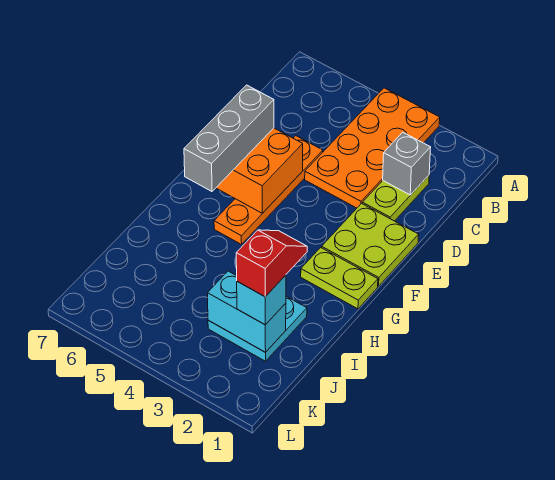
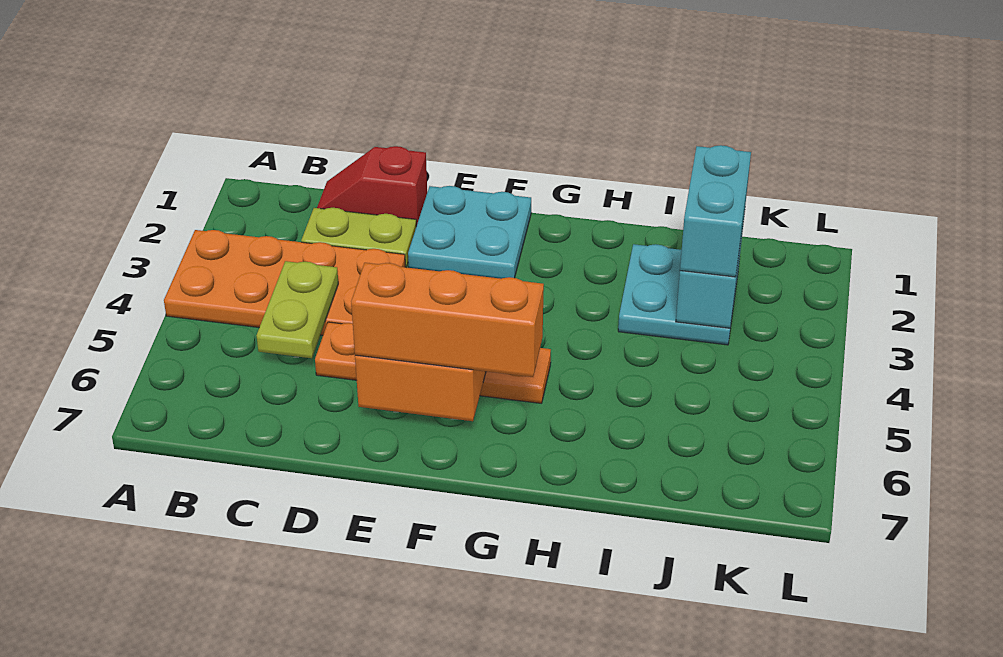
grey 1x1 brick [383,132,431,195] -> none
lime 2x2 plate [322,203,419,286] -> cyan 2x2 plate [408,186,531,279]
grey 1x3 brick [184,85,274,191] -> orange 1x3 brick [351,263,544,377]
lime 1x2 plate [301,247,378,309] -> lime 1x2 plate moved to [256,261,338,358]
red 1x2 slope [236,230,307,297] -> red 1x2 slope moved to [317,146,427,226]
cyan 1x1 brick [237,275,286,325] -> cyan 1x2 brick [680,145,751,277]

